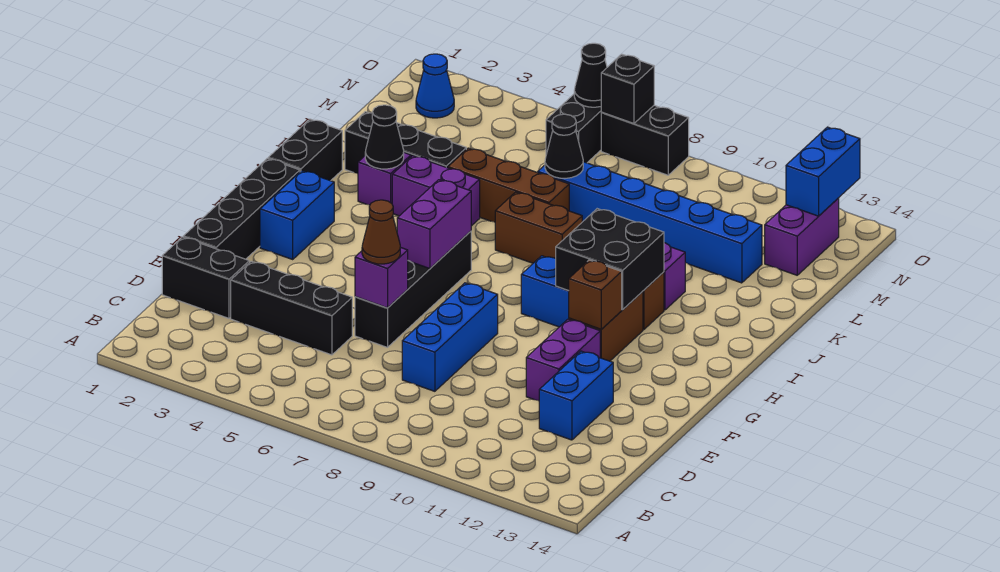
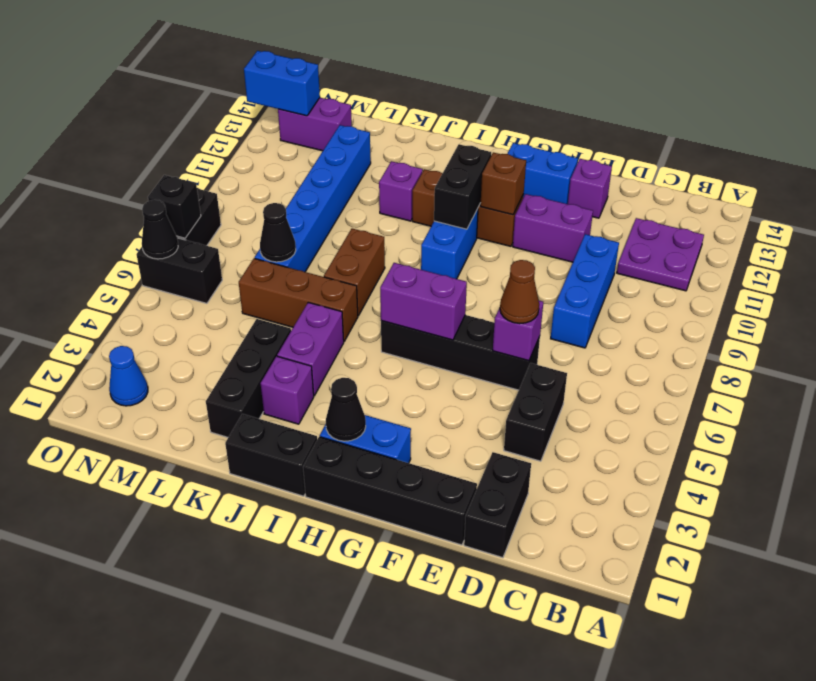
none -> purple 2x2 plate [617,218,704,291]
black 1x3 brick [231,261,352,355] -> black 1x2 brick [504,363,567,461]
blue 1x3 brick [402,283,498,391] -> blue 1x3 brick turned to [551,234,619,348]
blue 1x2 brick [539,351,613,440] -> blue 1x2 brick moved to [507,143,578,204]
none -> purple 1x1 brick [568,159,612,218]
black 2x2 brick [556,209,664,310] -> black 1x2 brick [434,144,491,229]
black 1x1 cone [365,105,404,169] -> black 1x1 cone moved to [326,378,366,441]
brown 1x3 brick [448,148,569,222] -> brown 1x3 brick turned to [239,258,358,341]

